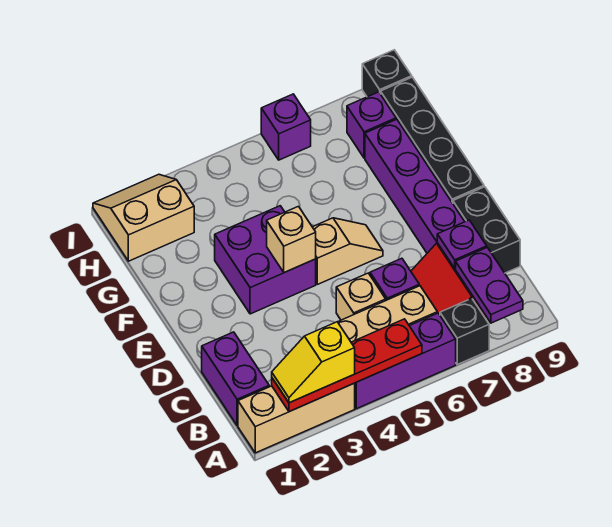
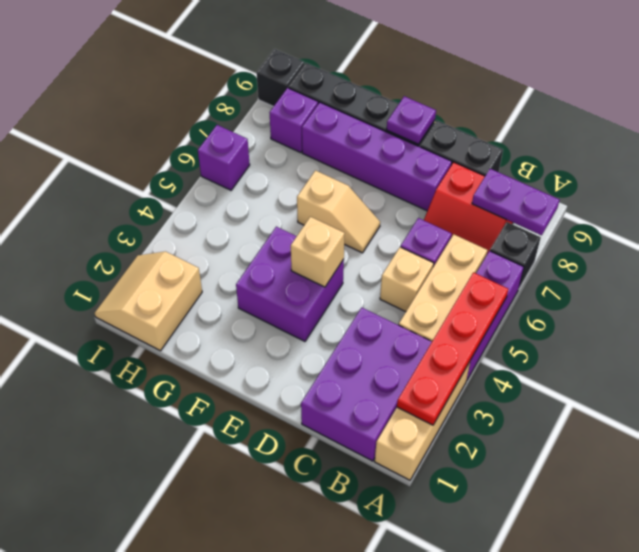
yellow 1x2 slope [272,322,355,403] -> none
purple 1x2 brick [202,332,269,426] -> purple 2x3 brick [301,308,432,461]
purple 1x1 plate [437,220,487,268] -> purple 1x1 plate moved to [387,96,436,144]
tan 1x2 slope [313,218,383,284] -> tan 1x2 slope turned to [297,170,380,253]

